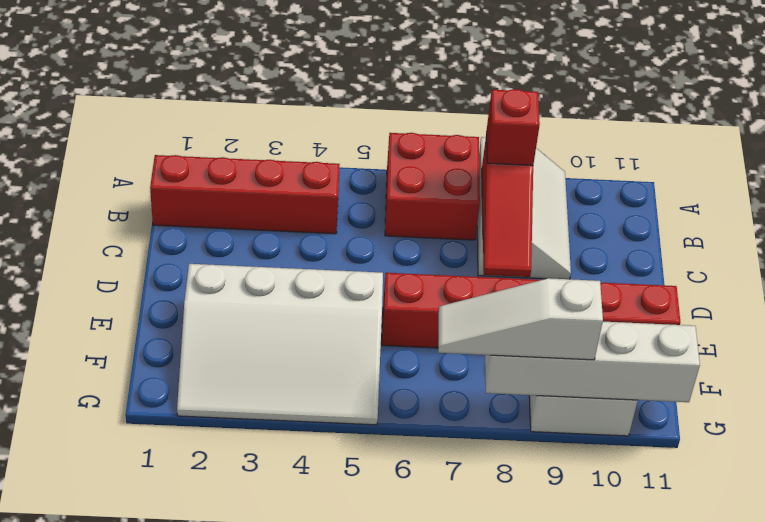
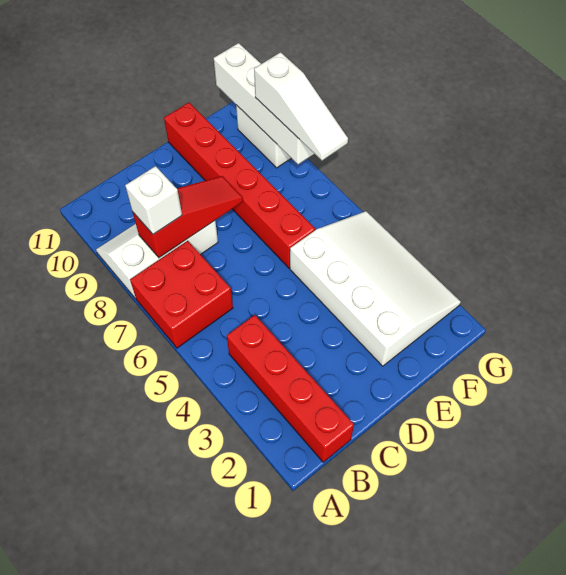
red 1x1 brick [487,89,540,166] -> white 1x1 brick [125,166,182,234]

